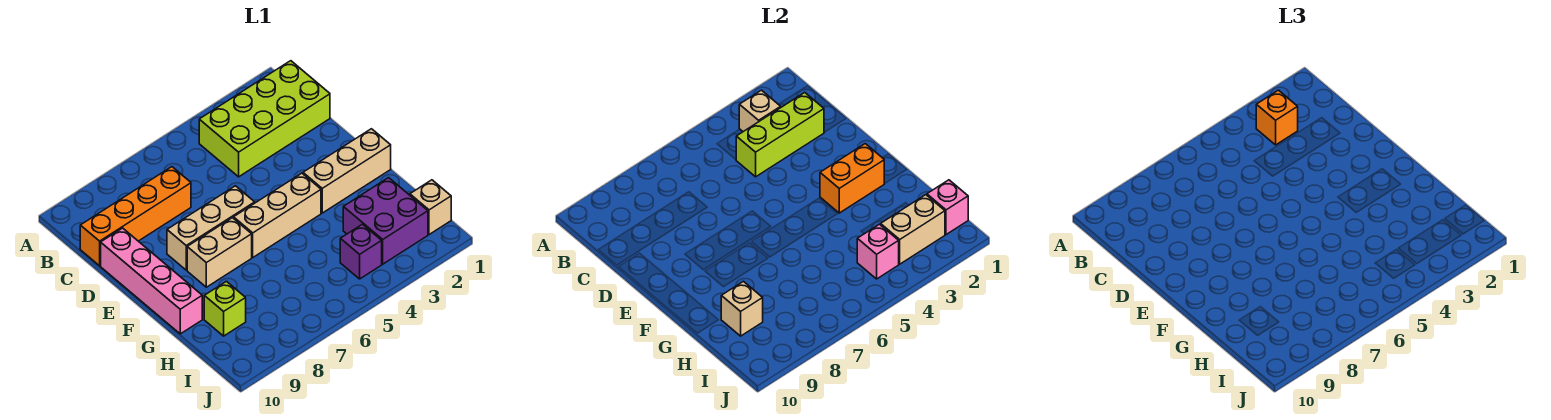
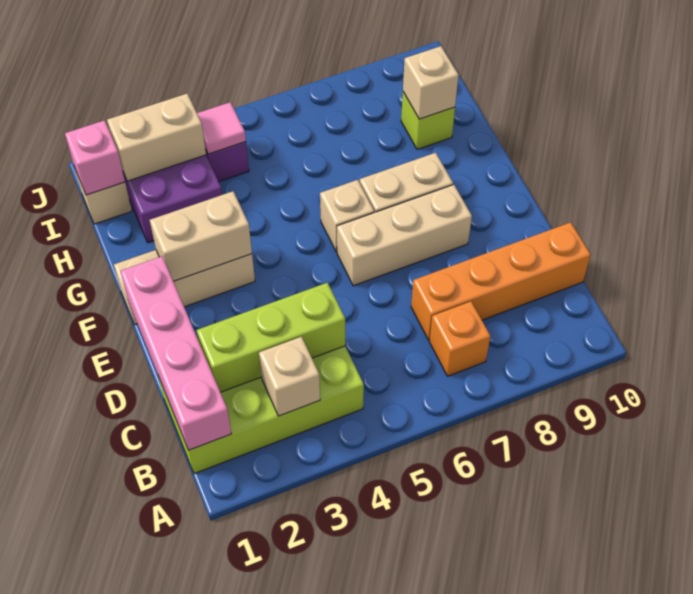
orange 1x1 brick [1256,90,1298,145] -> orange 1x1 brick moved to [430,301,490,376]
pink 1x4 brick [101,228,202,334] -> pink 1x4 brick moved to [120,256,231,450]
orange 1x2 brick [820,144,884,213] -> tan 1x2 brick [150,191,252,281]
tan 1x3 brick [234,173,321,257] -> tan 1x1 brick [320,180,374,252]
pink 1x1 brick [857,224,899,279] -> pink 1x1 tile [197,102,246,154]

